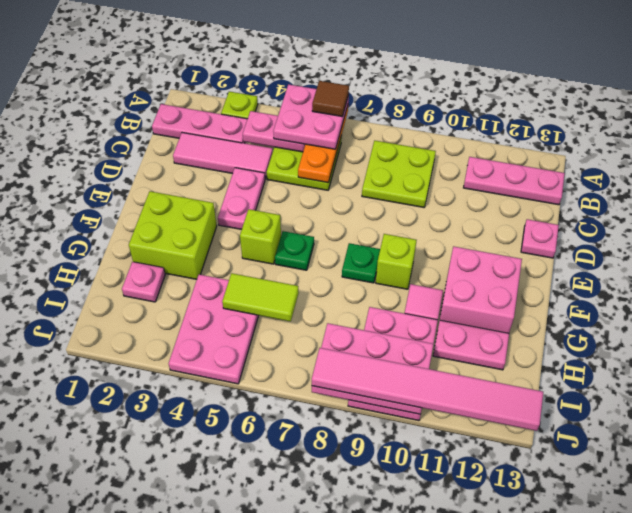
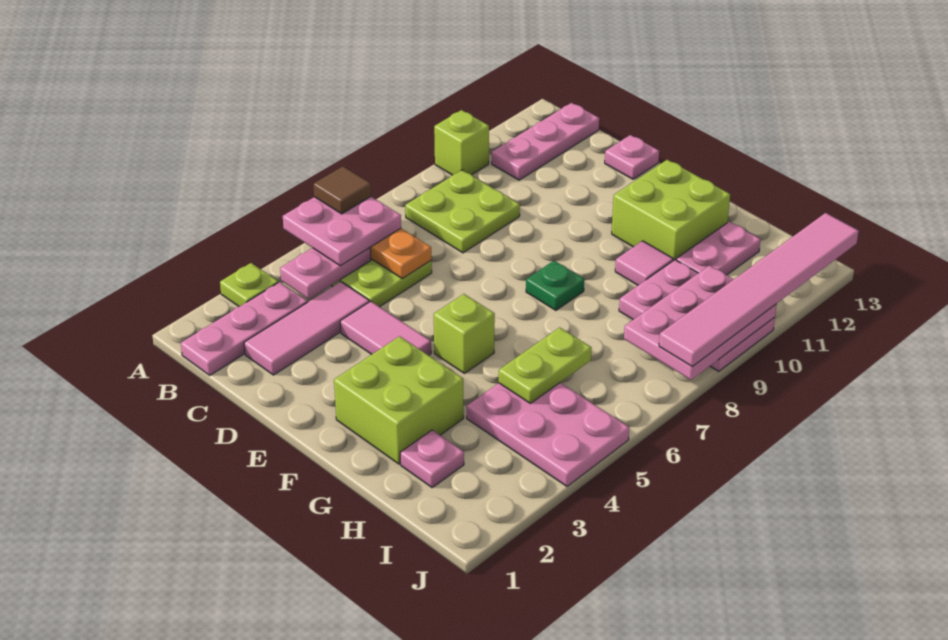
pink 1x2 plate [218,168,265,229] -> pink 1x2 tile [340,301,431,355]
green 1x1 plate [275,231,314,270] -> none
lime 1x1 brick [376,234,417,289] -> lime 1x1 brick moved to [434,110,489,175]
pink 2x2 brick [440,246,522,333] -> lime 2x2 brick [612,160,730,261]
lime 1x2 tile [222,273,299,321] -> lime 1x2 plate [499,327,592,403]

